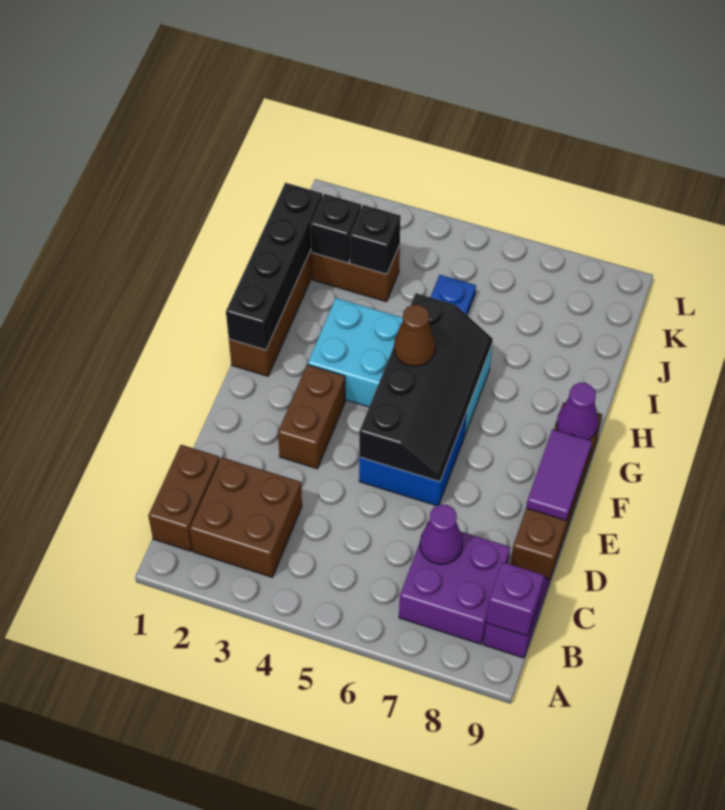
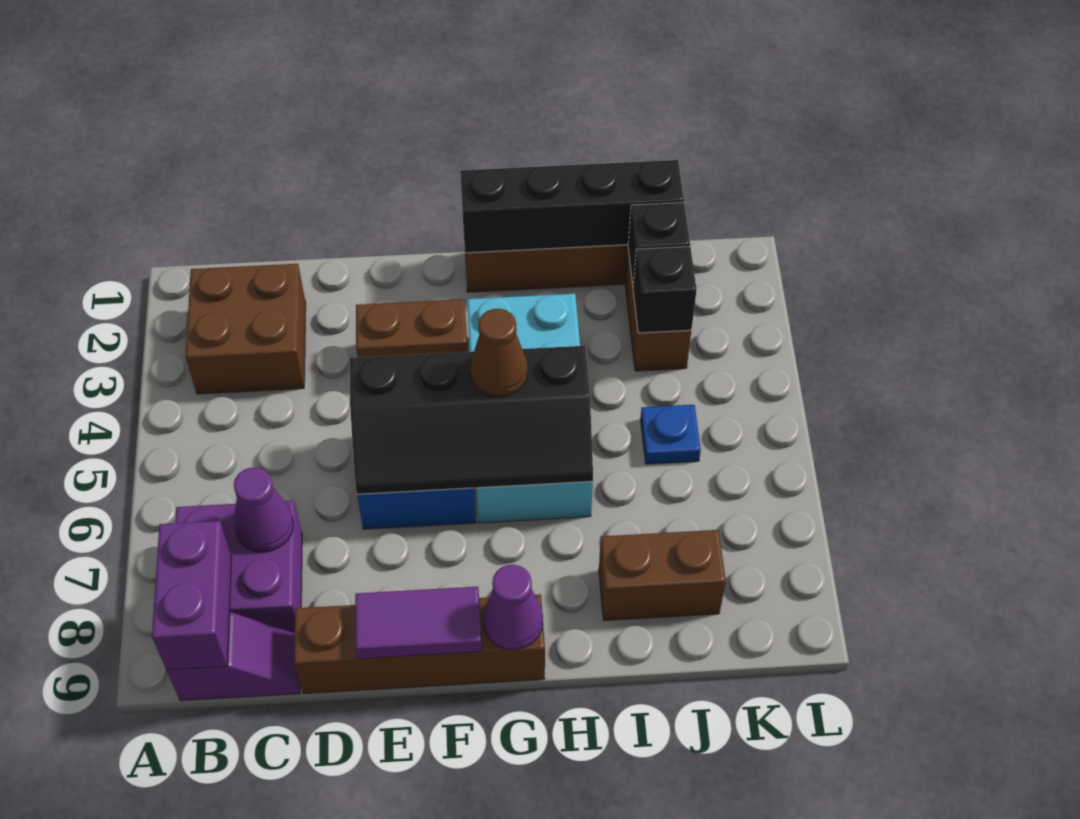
brown 1x2 brick [148,445,220,551] -> brown 1x2 brick moved to [599,530,726,621]
purple 1x1 brick [486,562,545,636] -> purple 1x2 brick [152,521,232,670]

